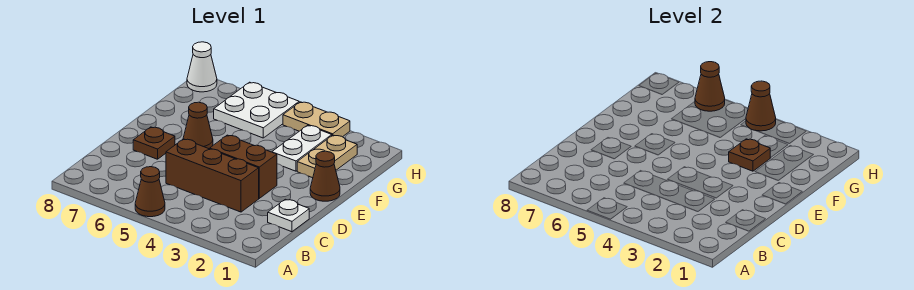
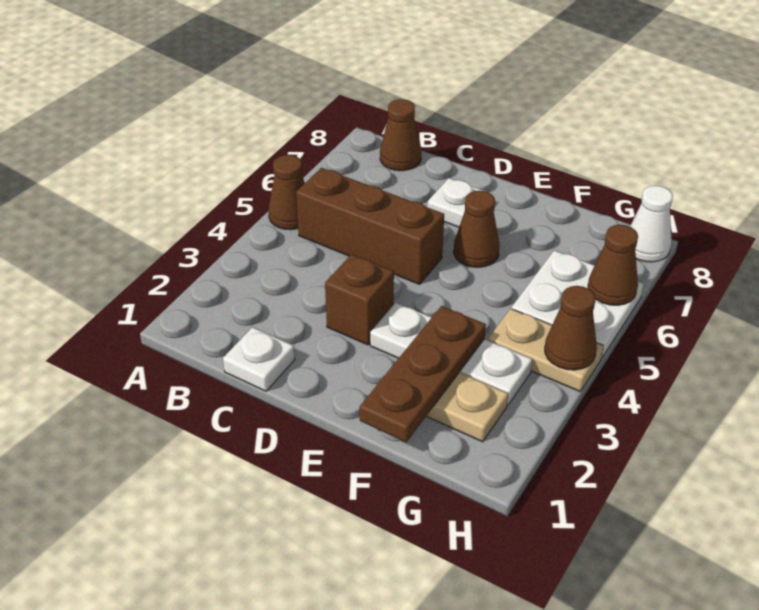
brown 1x3 brick [166,139,259,212] -> brown 1x3 brick turned to [296,168,444,284]
brown 1x2 brick [210,135,277,198] -> brown 1x1 brick [325,254,394,345]
brown 1x1 plate [133,127,175,159] -> white 1x1 plate [427,178,487,227]
brown 1x1 cone [310,151,340,201] -> brown 1x1 cone moved to [380,99,421,171]
white 1x2 plate [272,125,332,171] -> white 1x3 plate [370,303,532,405]
brown 1x1 plate [729,139,770,171] -> brown 1x3 plate [360,306,486,442]
tan 1x2 plate [283,102,350,137] -> tan 1x2 plate turned to [488,309,603,391]

